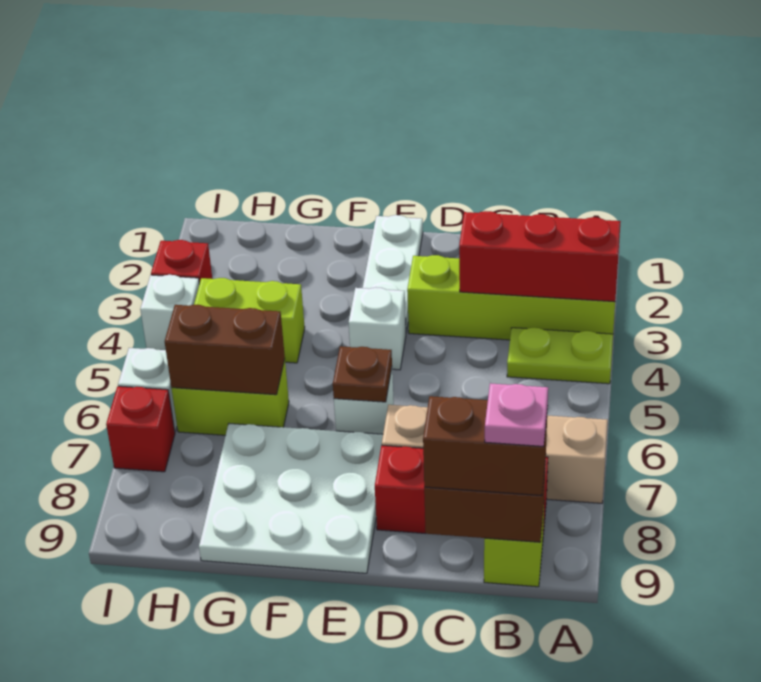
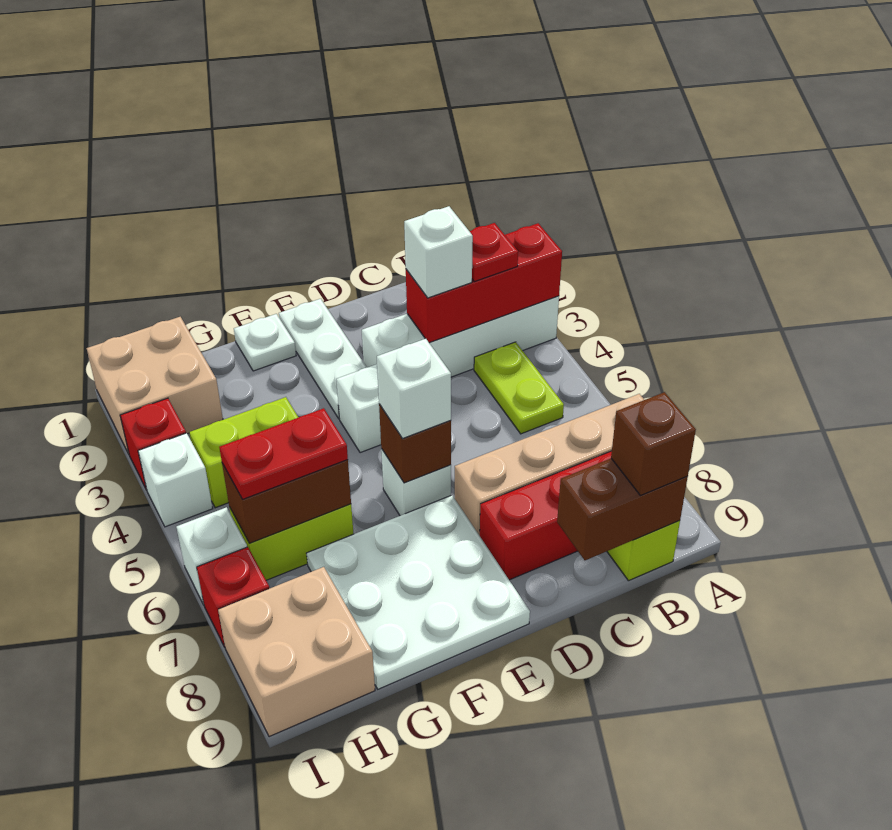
lime 1x4 brick [407,255,615,340] -> white 1x4 brick [362,296,559,377]
lime 1x2 plate [507,328,613,384] -> lime 1x2 plate turned to [474,342,564,434]
none -> red 1x1 plate [470,223,518,282]
brown 1x2 brick [423,396,548,496] -> brown 1x1 brick [611,392,696,496]
pink 1x1 plate [485,383,548,447] -> none
none -> white 1x1 brick [404,206,473,298]
brown 1x1 plate [333,346,392,402] -> brown 1x1 brick [379,404,451,483]
none -> white 1x1 brick [377,339,451,439]
none -> white 1x1 plate [234,314,296,371]
none -> red 1x2 plate [219,408,348,499]
none -> tan 2x2 brick [87,317,223,454]
none -> tan 2x2 brick [218,567,375,737]

